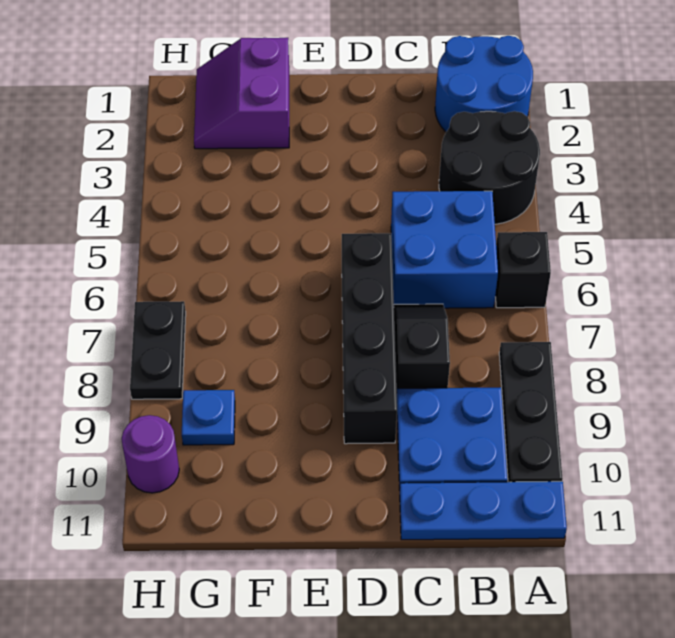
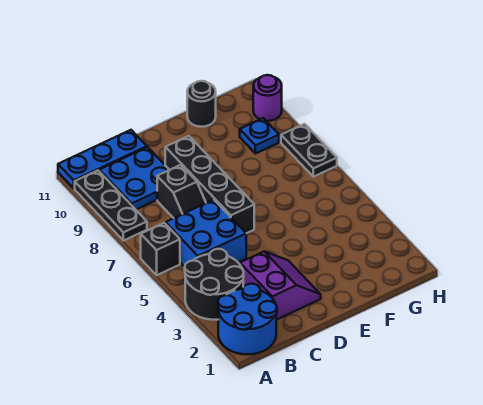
purple 2x2 slope [194,38,289,149] -> purple 2x2 slope moved to [240,252,321,320]
none -> black 1x1 round brick [187,81,216,127]

